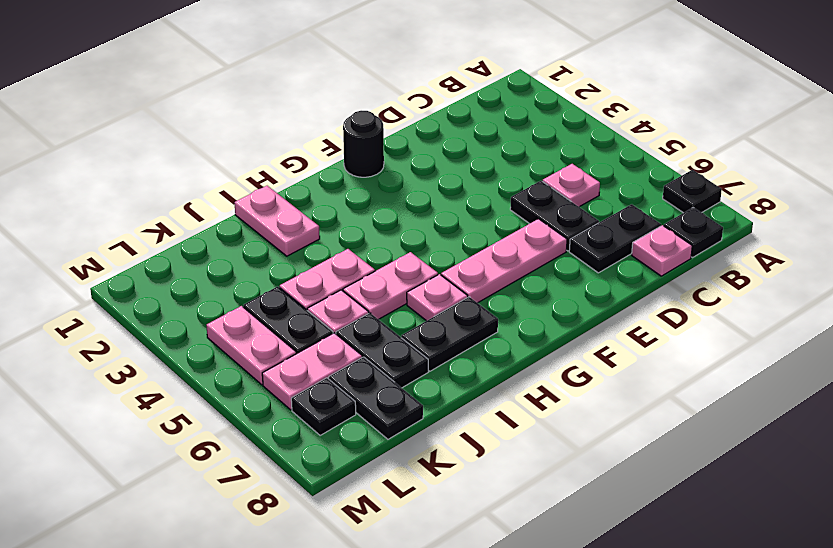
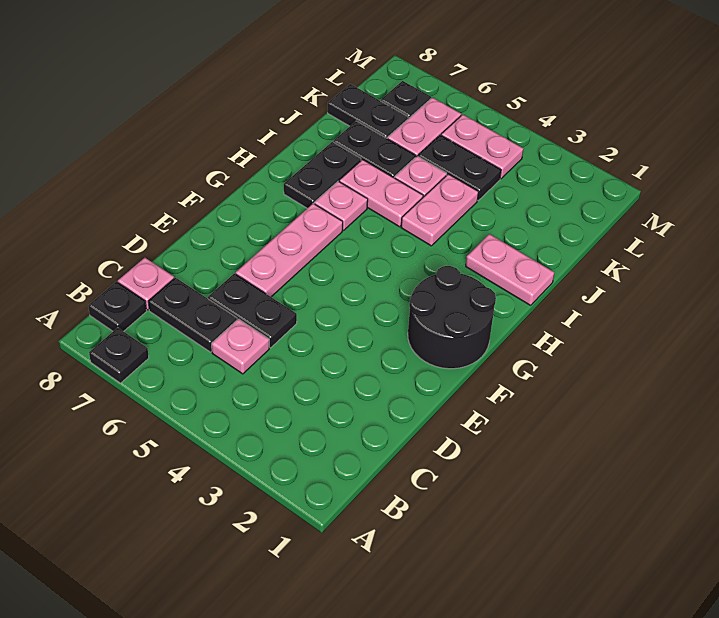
black 1x2 plate [569,204,661,273] -> black 1x2 plate turned to [148,278,237,352]
black 1x1 round brick [343,111,384,177] -> black 2x2 round brick [408,266,496,369]
pink 1x2 plate [343,252,438,319] -> pink 1x2 plate turned to [339,160,423,227]

